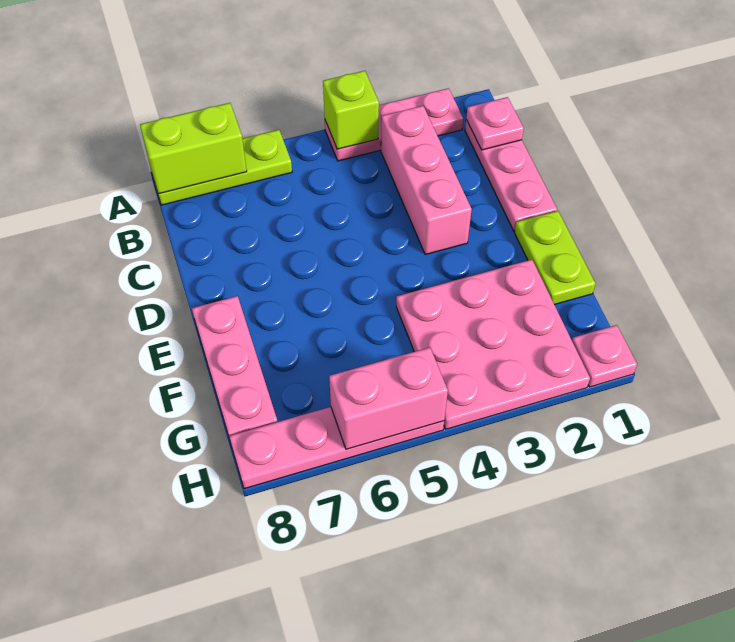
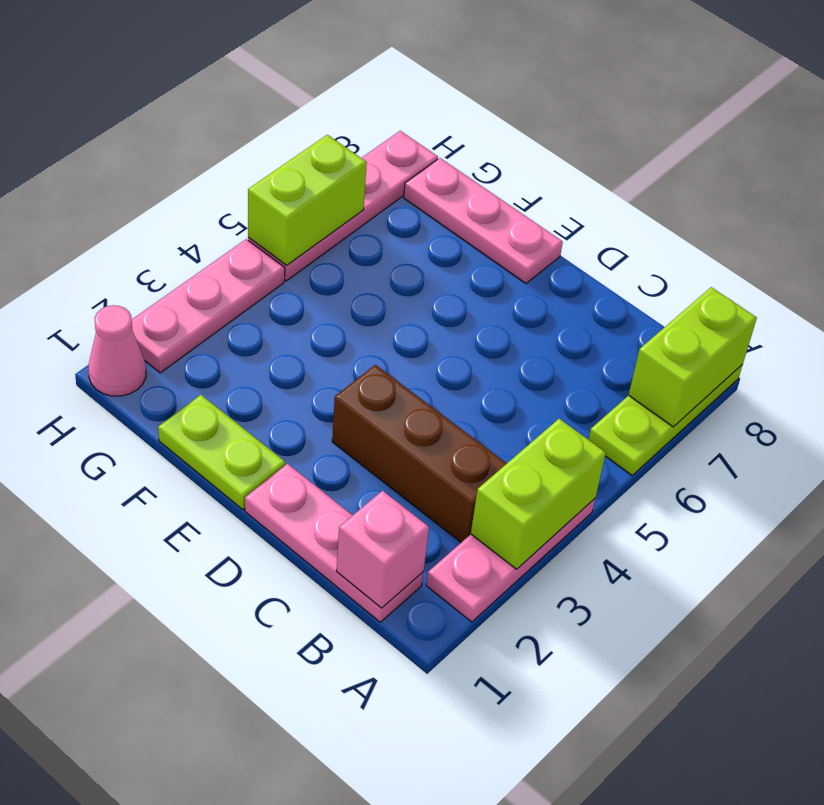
lime 1x1 brick [323,71,379,149] -> lime 1x2 brick [471,419,606,569]
pink 1x1 plate [466,97,524,150] -> pink 1x1 brick [336,491,429,608]
pink 1x3 brick [381,106,472,255] -> brown 1x3 brick [332,365,507,542]
pink 3x3 plate [396,260,590,429] -> pink 1x3 plate [132,239,285,373]
pink 1x1 plate [572,325,637,387] -> pink 1x1 cone [88,305,146,396]
pink 1x2 brick [329,347,448,449] -> lime 1x2 brick [248,135,367,265]

